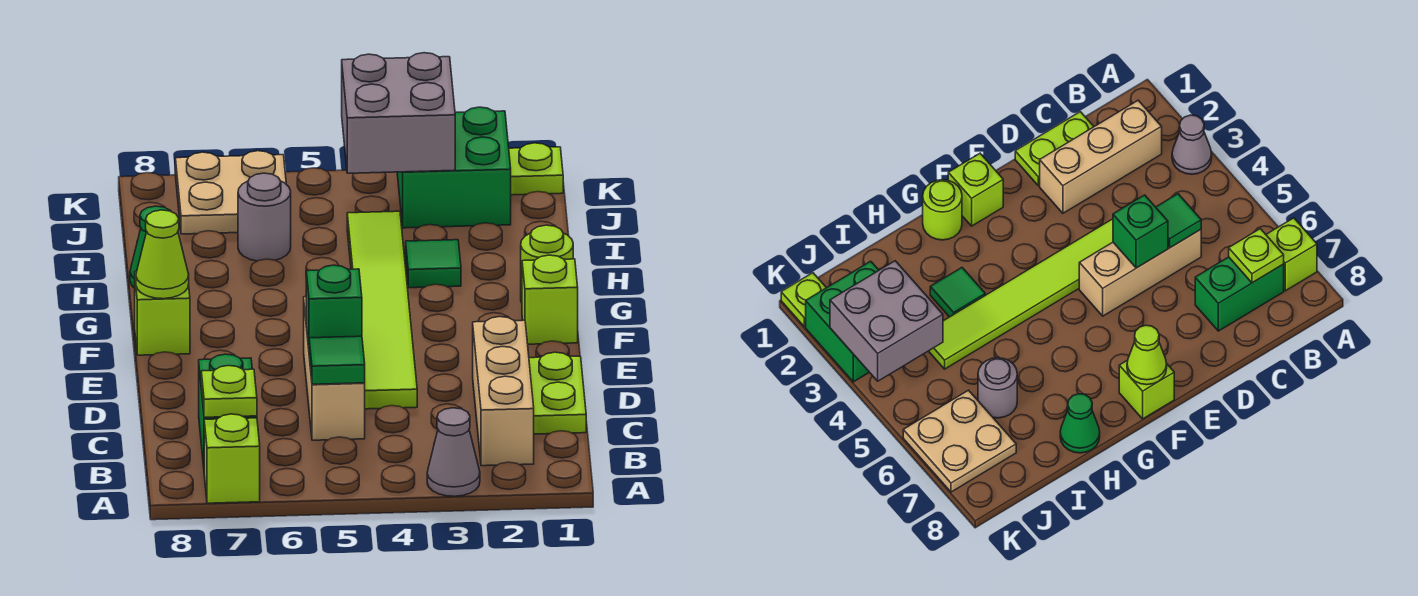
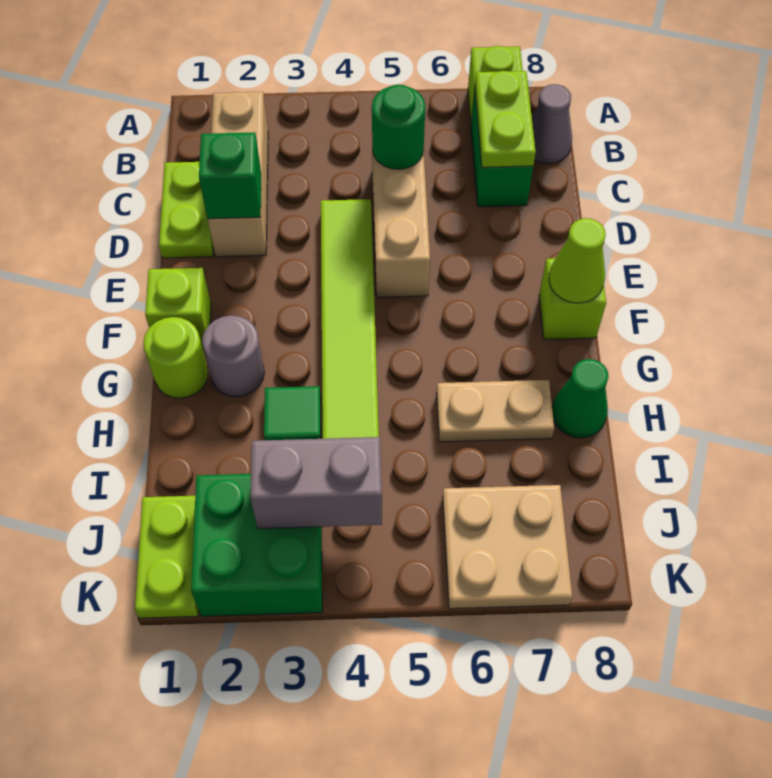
grey 1x1 cone [427,408,480,496] -> grey 1x1 cone moved to [532,84,572,164]
lime 1x1 plate [201,366,257,417] -> lime 1x2 plate [475,71,536,167]
green 1x1 tile [309,336,365,384] -> green 1x1 round brick [372,85,425,169]
green 1x1 brick [306,265,362,348] -> green 1x1 brick moved to [199,132,261,219]
none -> tan 1x2 plate [436,380,554,442]
grey 1x1 round brick [238,173,291,261] -> grey 1x1 round brick moved to [202,315,264,397]
grey 2x2 brick [342,53,455,173] -> grey 1x2 brick [250,437,382,529]
lime 1x1 plate [509,143,563,195] -> lime 1x2 plate [135,496,199,618]

